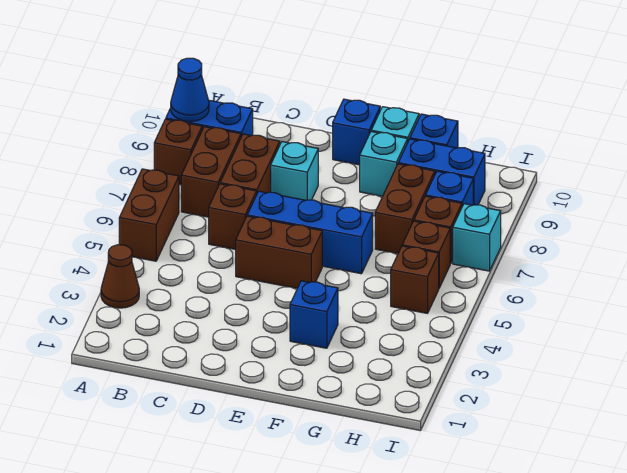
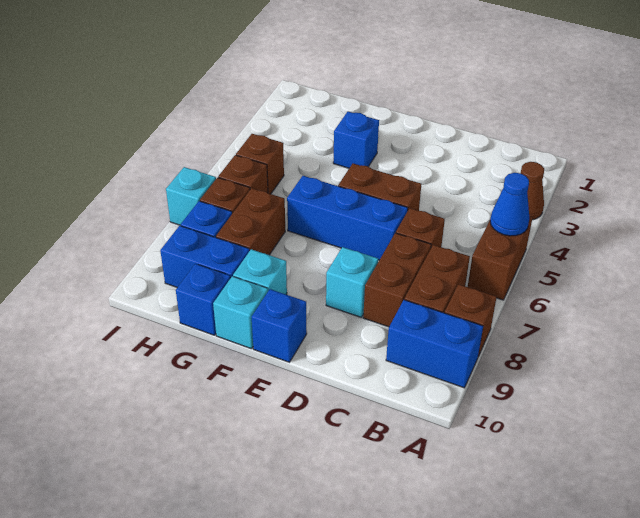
blue 1x1 cone [171,58,209,122] -> blue 1x1 cone moved to [490,173,530,236]

